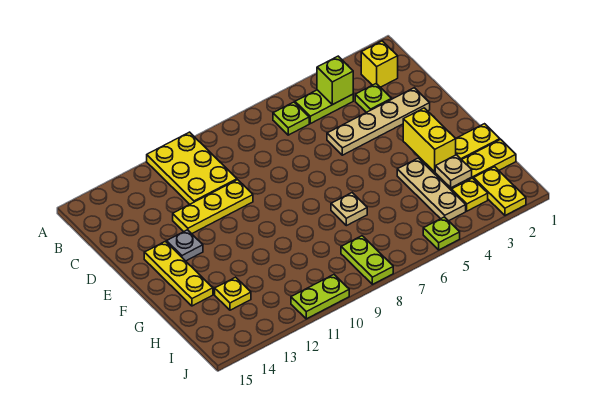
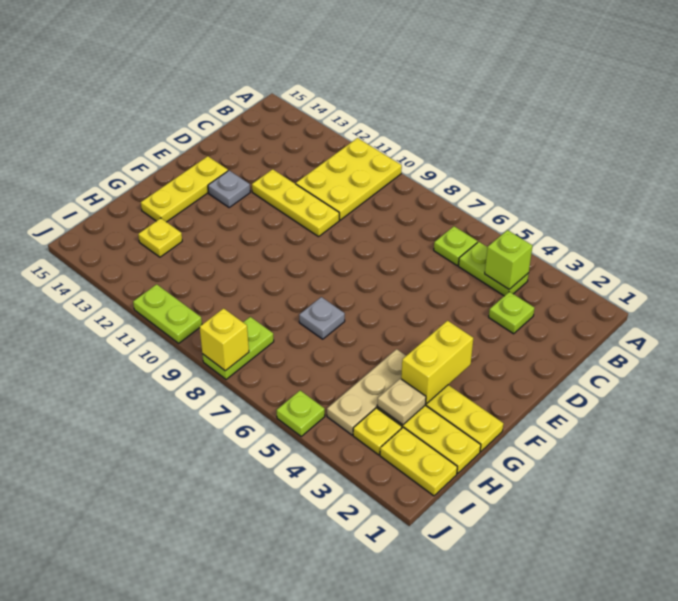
yellow 1x1 brick [361,41,398,87] -> yellow 1x1 brick moved to [200,308,249,371]
tan 1x4 plate [327,88,430,155] -> none
tan 1x1 plate [331,193,367,226] -> grey 1x1 plate [299,297,345,339]
yellow 1x2 plate [474,167,526,215] -> yellow 1x2 plate turned to [380,427,457,496]

